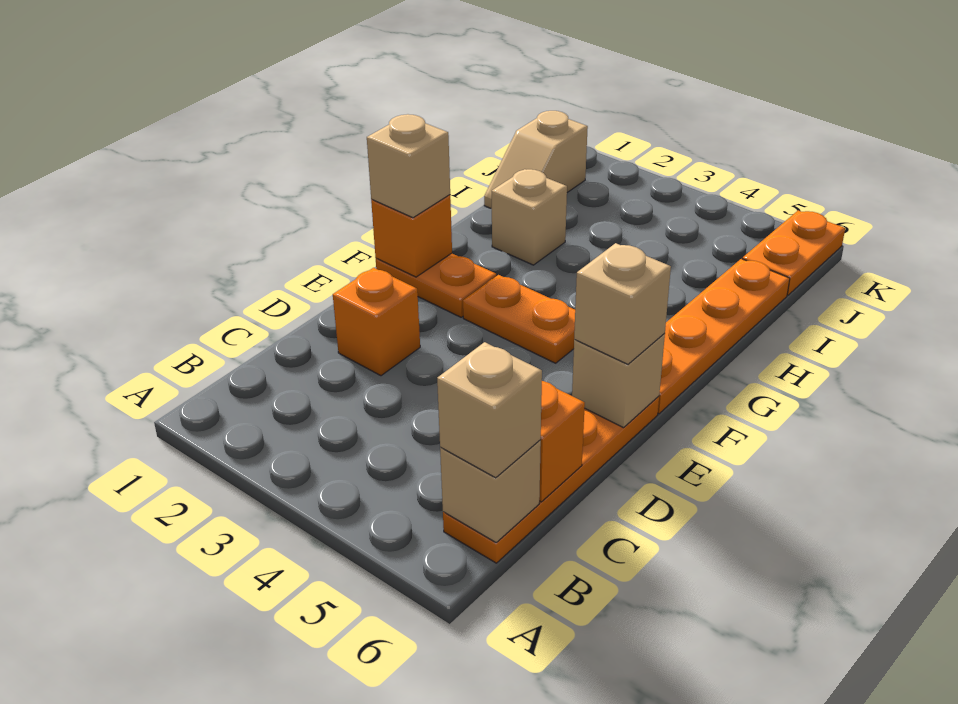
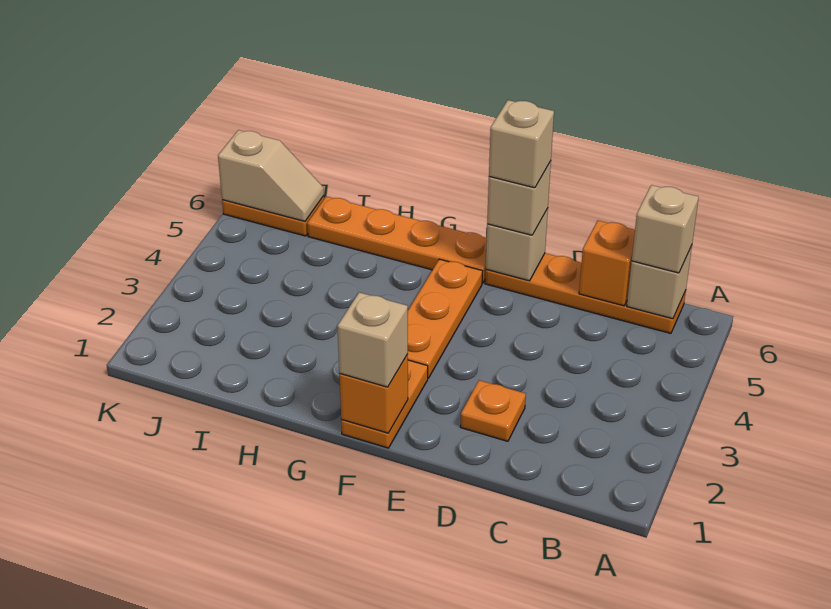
orange 1x1 brick [333,268,420,376] -> orange 1x1 plate [460,380,526,441]
orange 1x2 plate [463,275,575,363] -> orange 1x3 plate [407,259,483,378]
tan 1x1 brick [492,169,567,265] -> tan 1x1 brick moved to [489,100,554,188]
tan 1x2 slope [484,111,588,209] -> tan 1x2 slope moved to [218,130,324,221]

